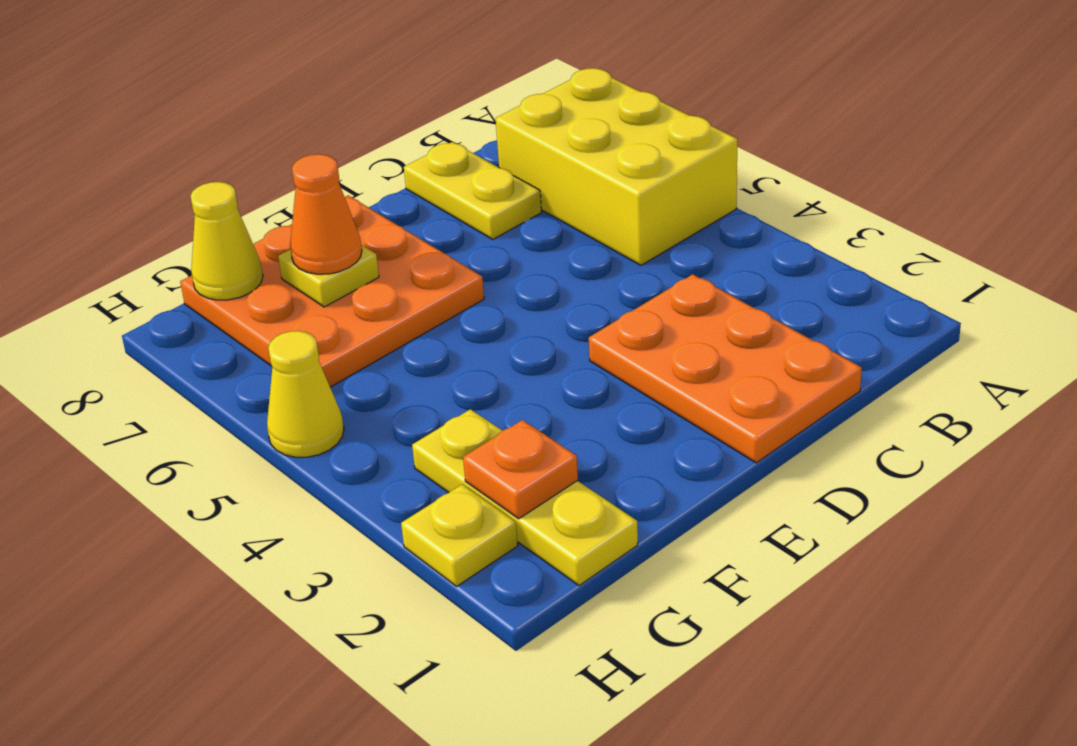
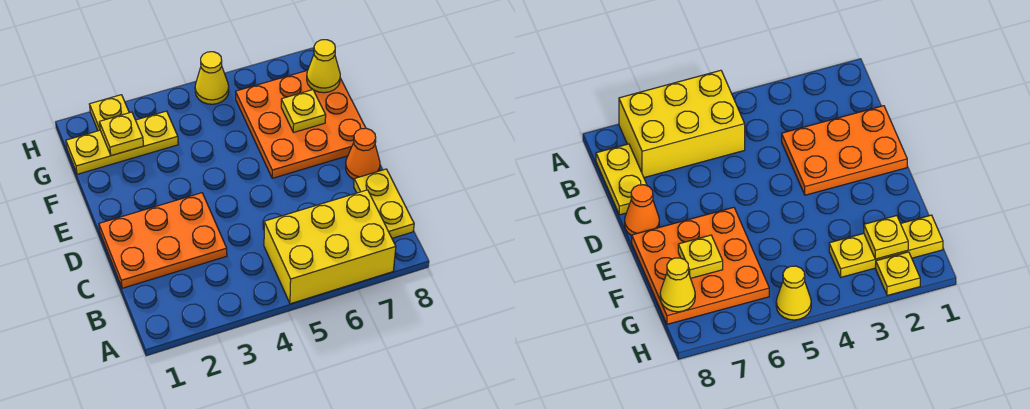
yellow 1x2 plate [404,142,542,239] -> yellow 1x2 plate turned to [354,169,414,238]
orange 1x1 cone [290,154,362,274] -> orange 1x1 cone moved to [346,128,380,179]
orange 1x1 plate [463,420,578,519] -> yellow 1x1 plate [99,112,144,156]

